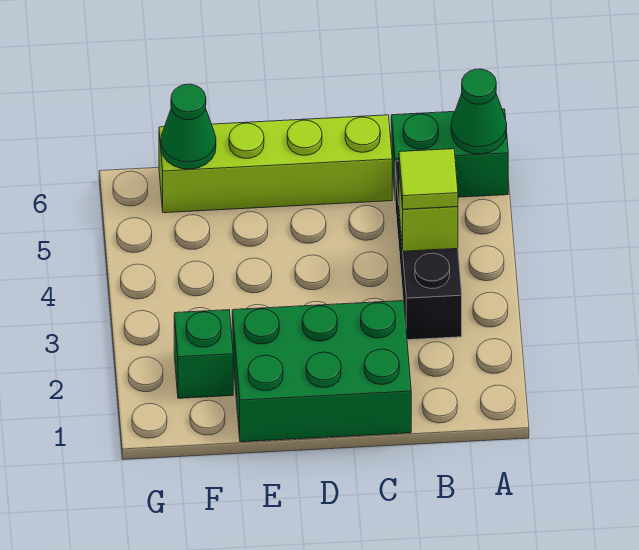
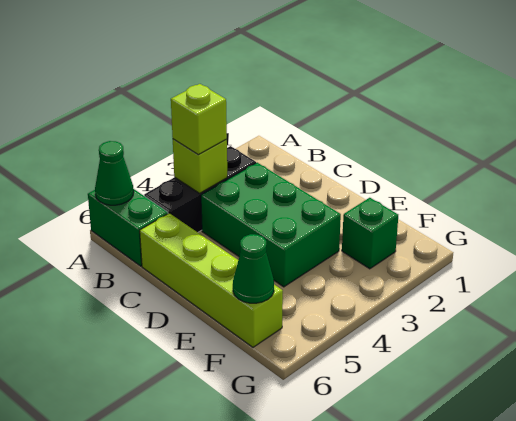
lime 1x1 tile [399,149,458,209] -> lime 1x1 brick [171,84,227,155]
green 2x3 brick [232,301,411,442] -> green 2x3 brick moved to [201,163,341,287]

